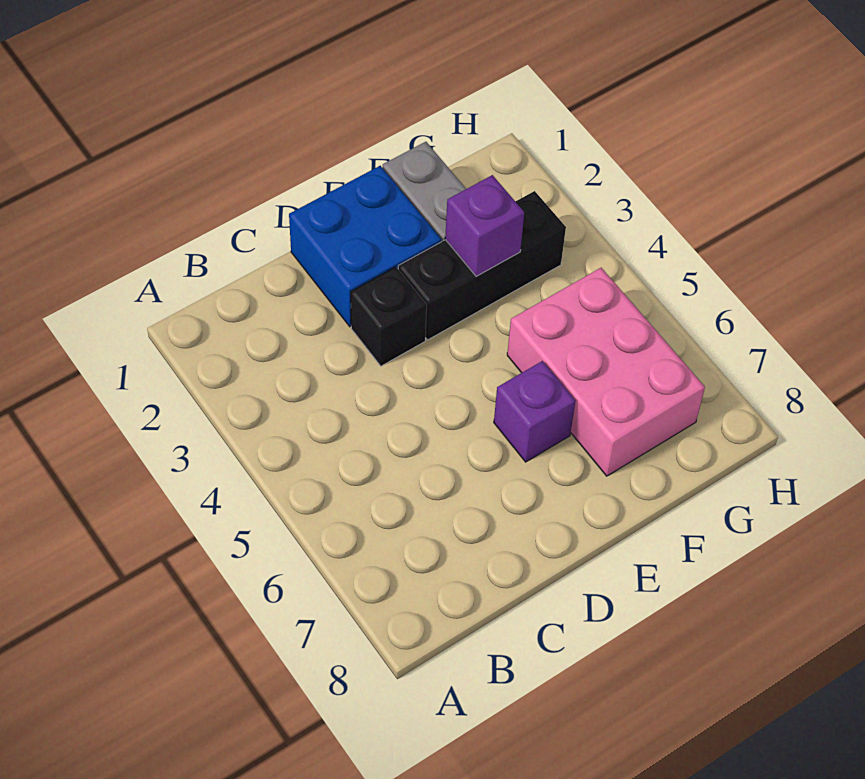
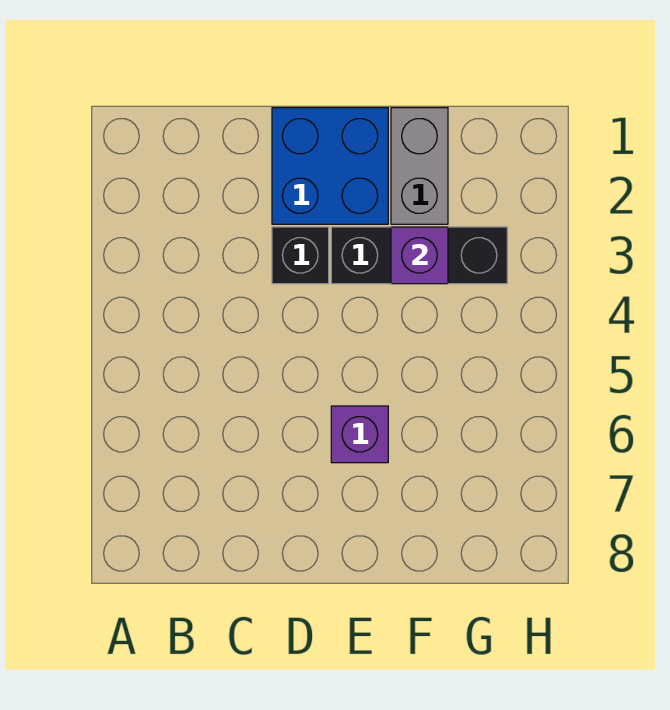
pink 2x3 brick [507,268,705,476] -> none

